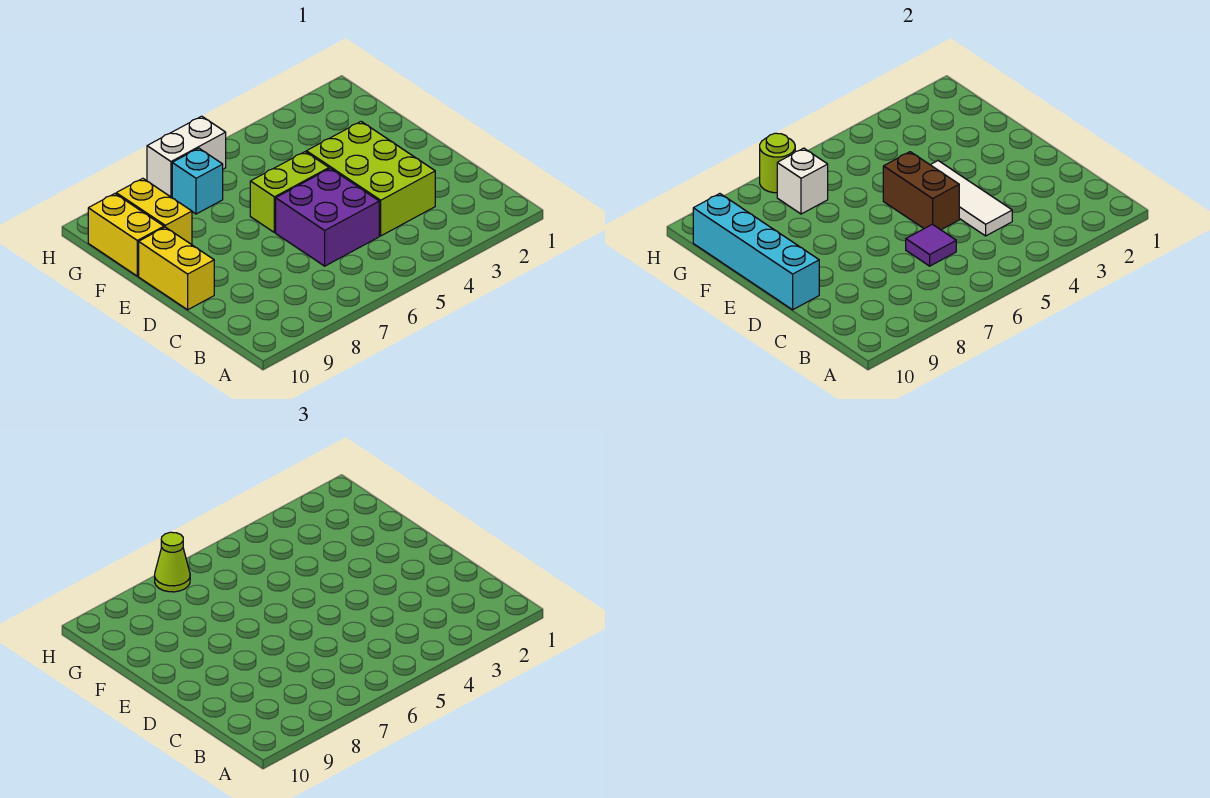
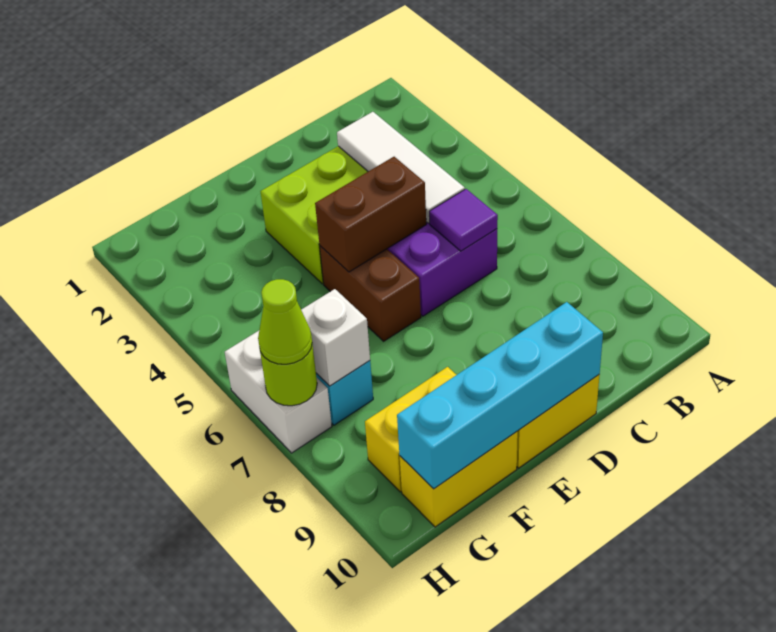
white 1x3 tile [931,161,1012,236] -> white 1x3 tile turned to [337,112,465,223]
lime 1x2 brick [250,152,329,232] -> brown 1x2 brick [320,246,421,341]

